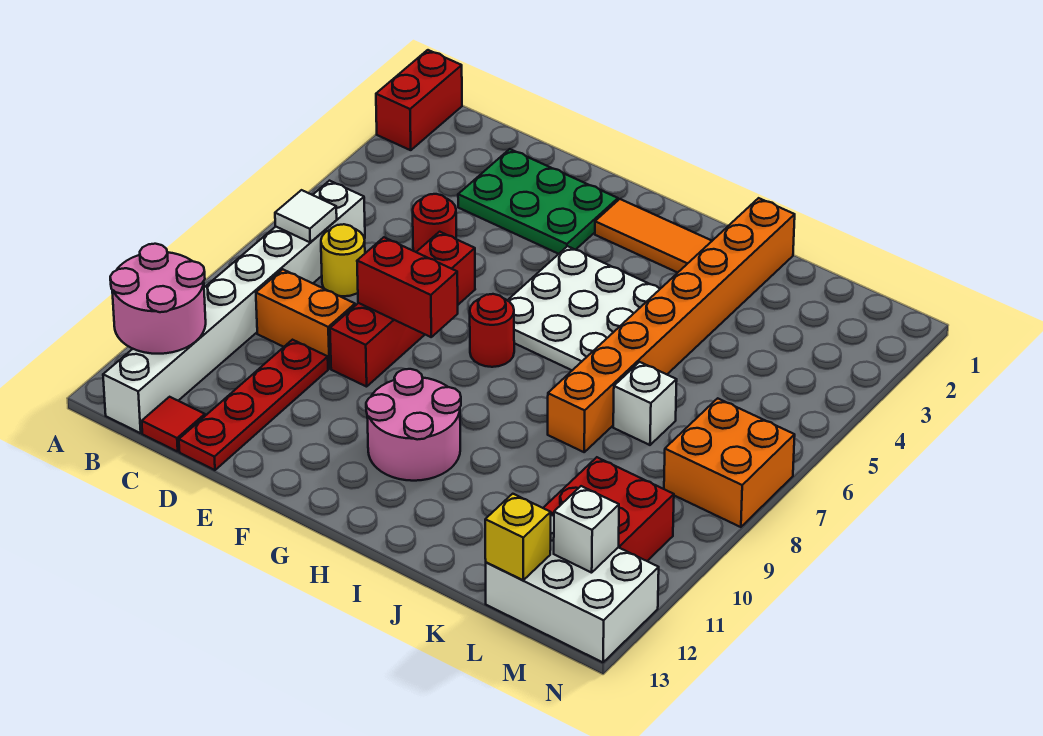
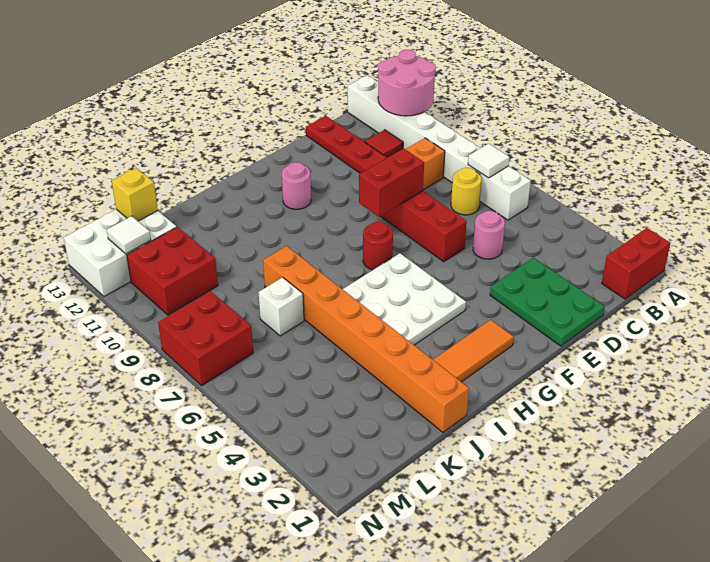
red 1x2 brick [376,50,462,150] -> red 1x2 brick turned to [602,228,670,299]
red 1x1 tile [142,397,205,452] -> red 1x1 tile moved to [365,130,403,158]
green 2x3 plate [458,149,618,254] -> green 2x3 plate turned to [490,258,605,346]
red 1x1 round brick [413,194,456,252] -> pink 1x1 round brick [473,211,505,259]
pink 2x2 round brick [366,369,461,481] -> pink 1x1 round brick [282,162,311,209]
orange 2x2 brick [664,398,795,527] -> red 2x2 brick [158,291,253,385]
white 1x1 brick [554,486,619,573] -> white 1x1 tile [107,216,151,254]

